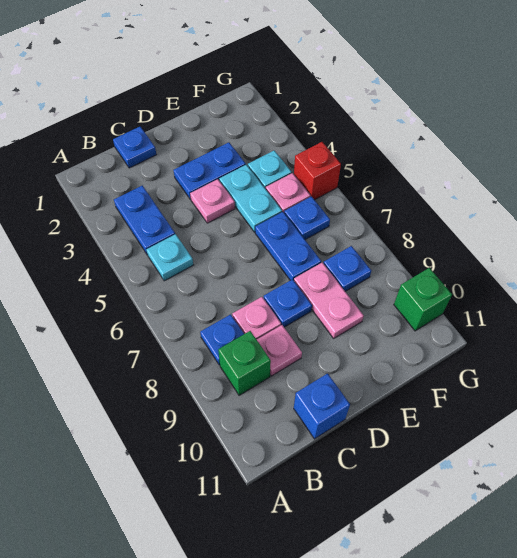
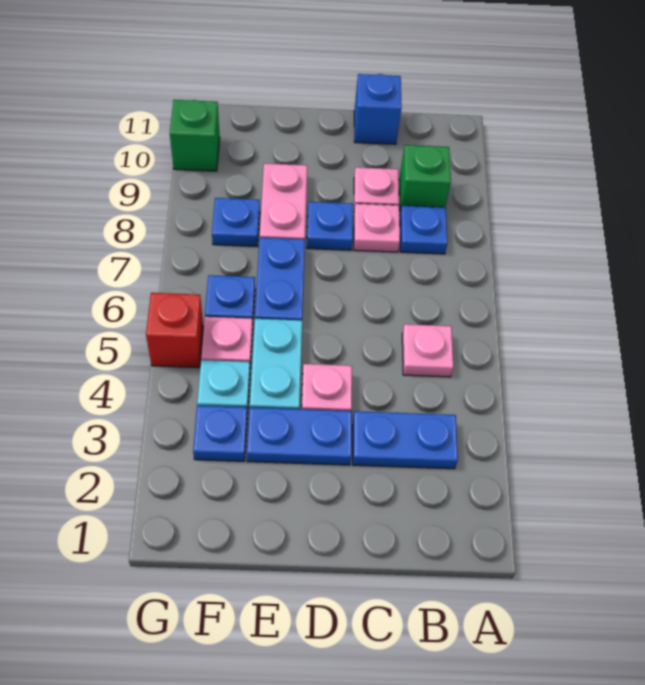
blue 1x2 plate [114,186,175,255] -> blue 1x2 plate turned to [353,411,458,469]
cyan 1x1 plate [146,234,193,281] -> pink 1x1 plate [402,324,453,377]
blue 1x1 plate [113,127,157,168] -> blue 1x1 plate moved to [193,406,247,461]

